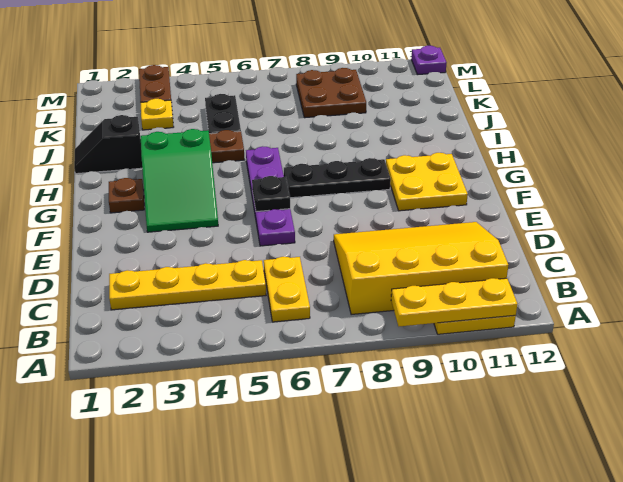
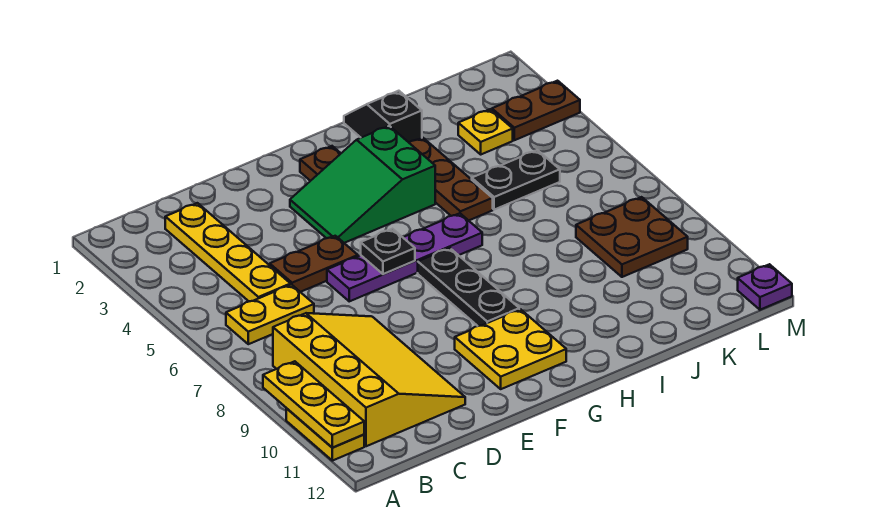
none -> brown 1x2 plate [270,236,358,292]

